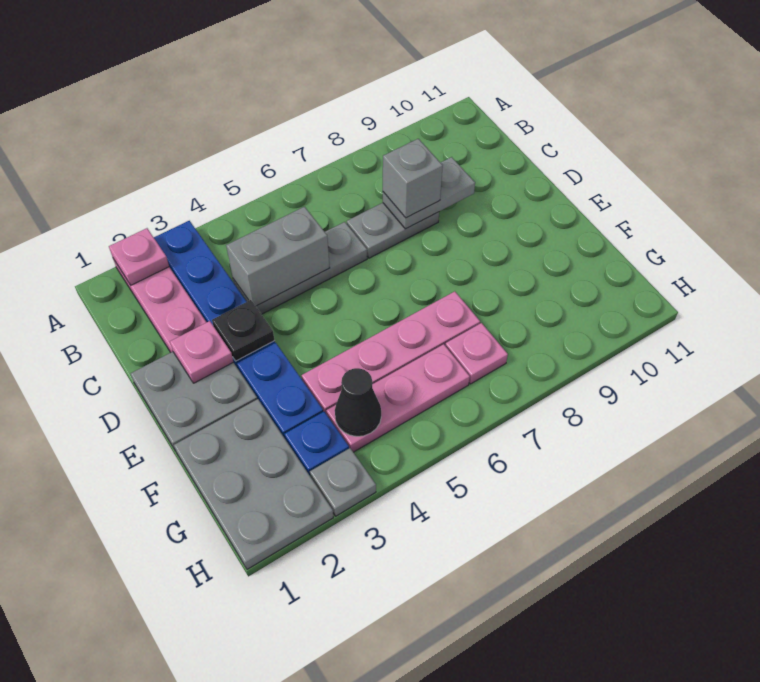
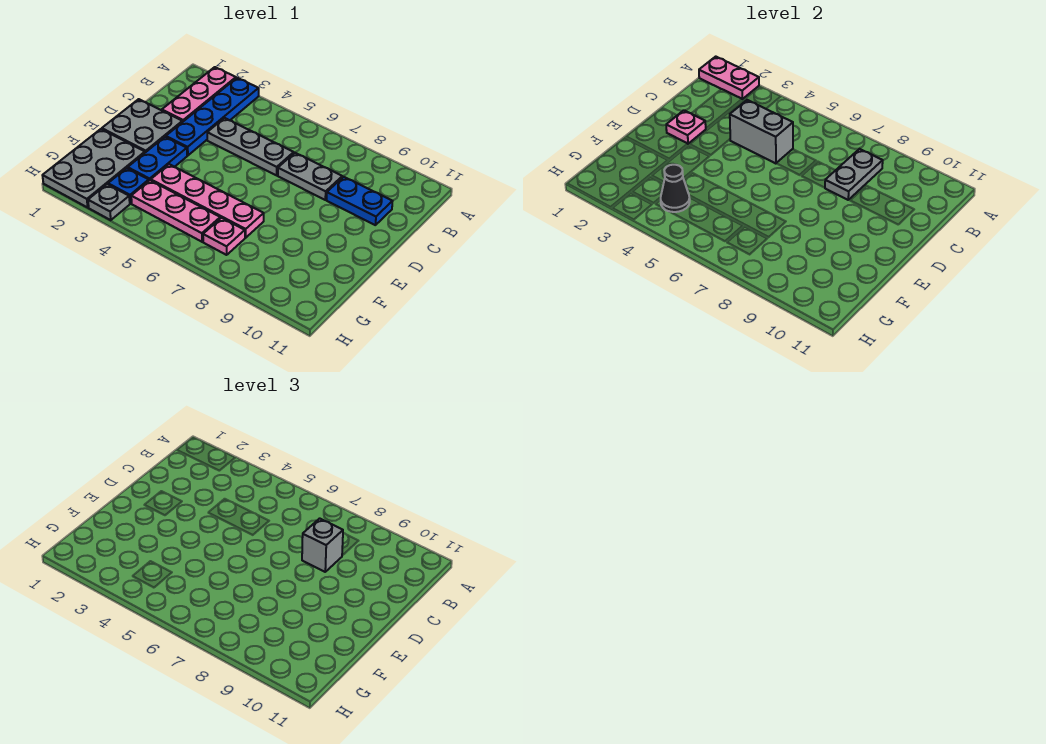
pink 1x1 plate [109,228,169,285] -> pink 1x2 plate [699,57,759,99]
grey 1x2 plate [383,157,475,229] -> grey 1x2 plate turned to [825,149,883,200]
none -> blue 1x2 plate [327,177,393,225]
black 1x1 plate [212,300,274,361] -> none

